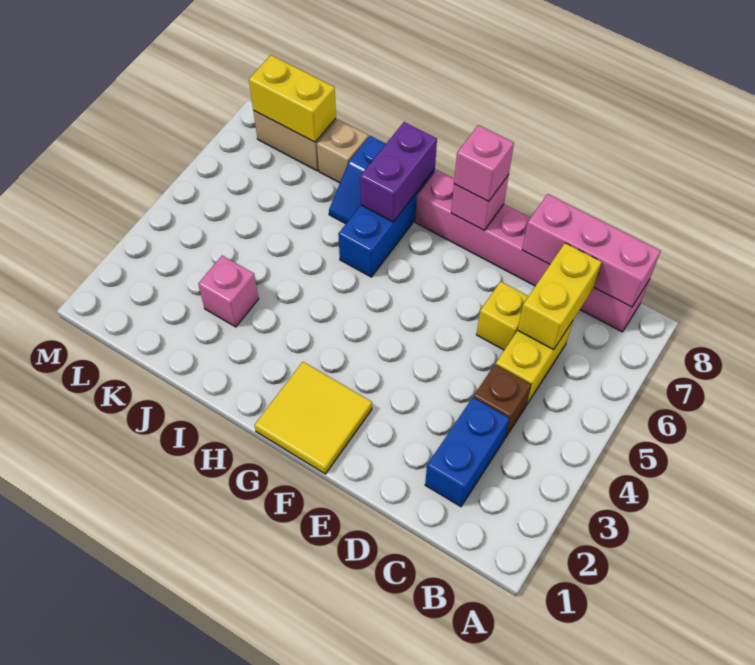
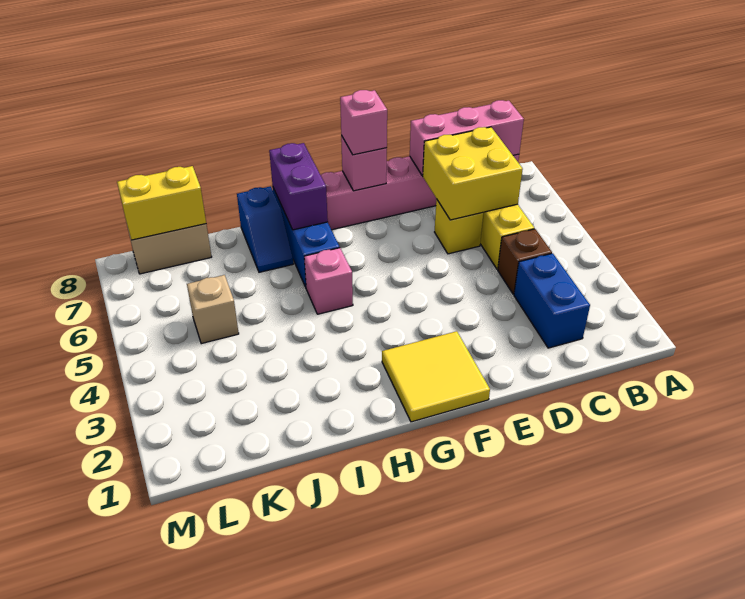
yellow 1x2 brick [518,243,601,350] -> yellow 2x2 brick [423,127,523,220]
pink 1x1 brick [198,256,259,327] -> pink 1x1 brick moved to [304,248,353,314]
tan 1x1 brick [317,119,368,183] -> tan 1x1 brick moved to [187,275,239,344]

